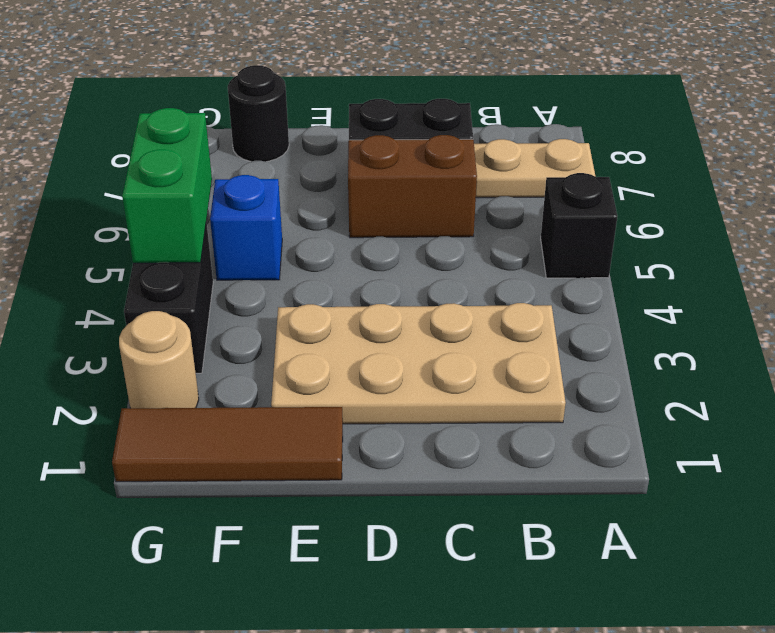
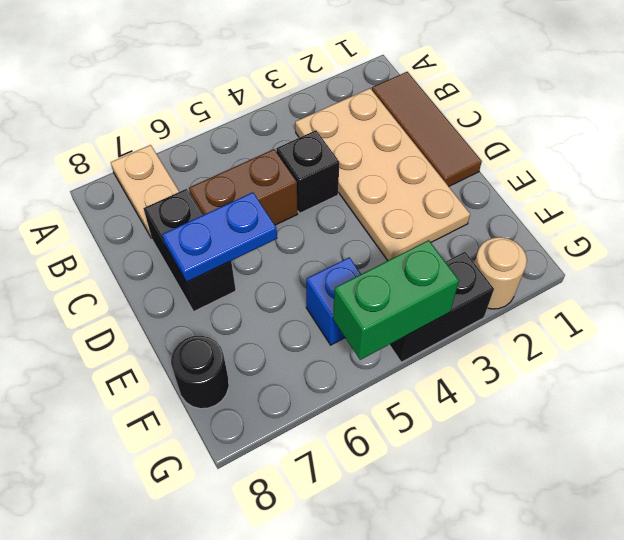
black 1x1 brick [541,173,617,278] -> black 1x1 brick moved to [276,130,339,213]
brown 1x2 brick [348,135,477,238] -> brown 1x2 brick turned to [189,149,298,225]
none -> blue 1x2 plate [162,192,277,282]
brown 1x3 tile [112,407,343,482] -> brown 1x3 tile moved to [372,72,482,186]

